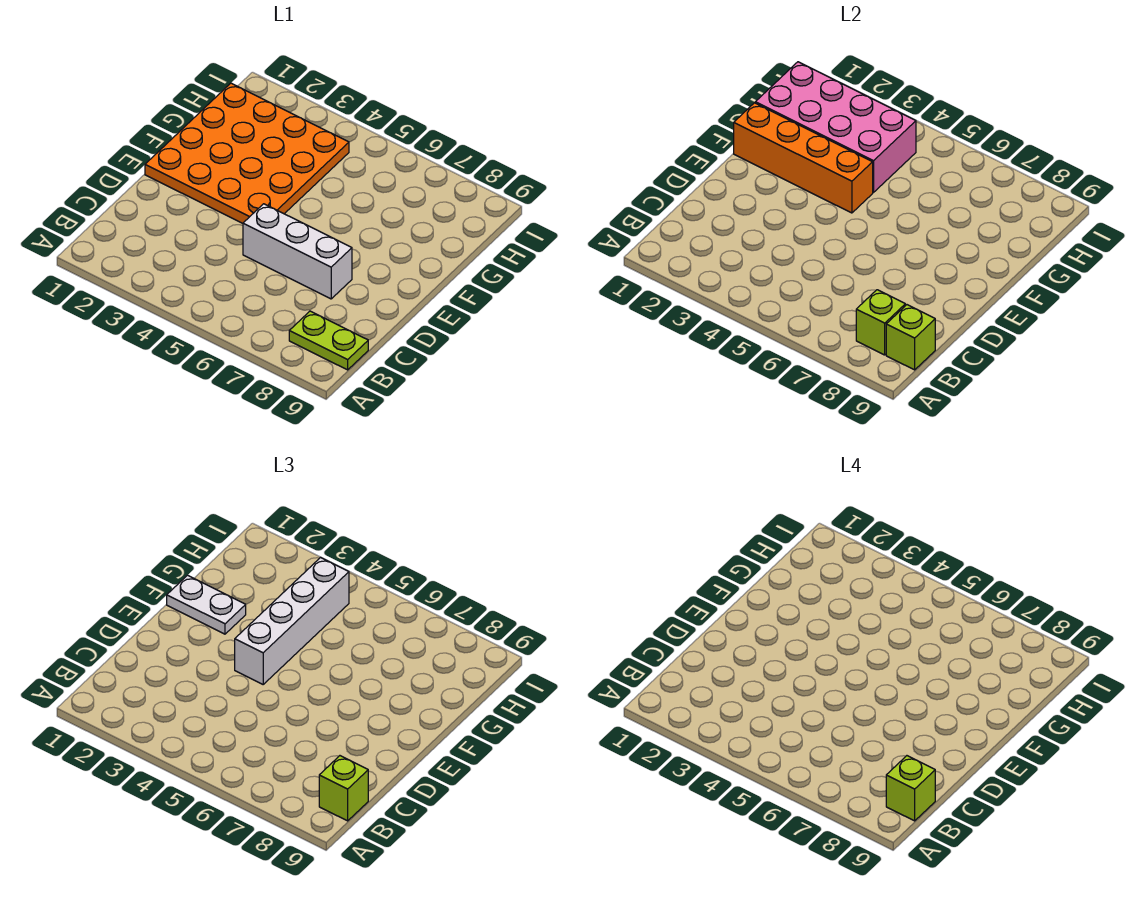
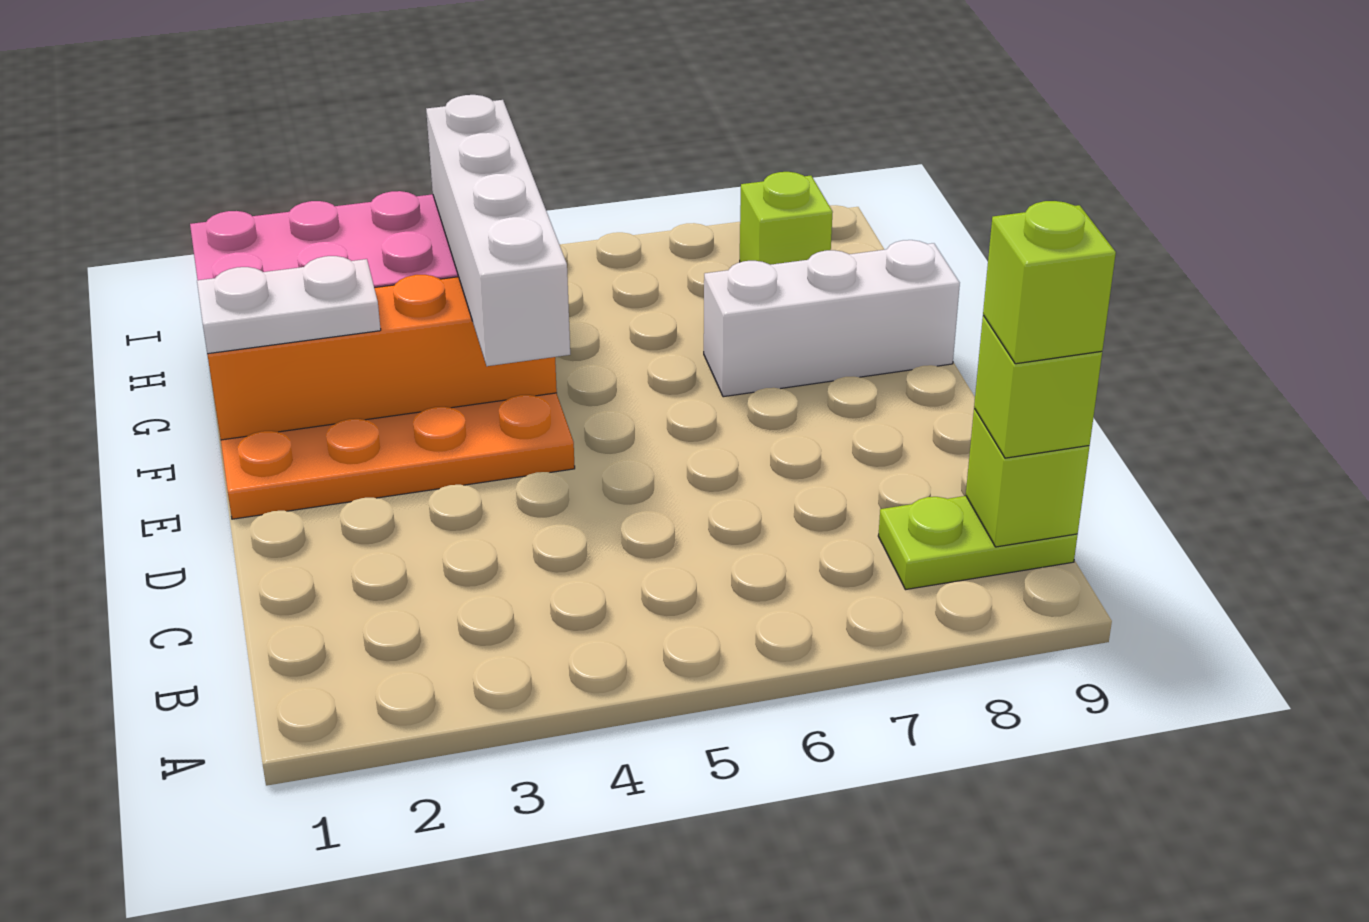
lime 1x1 brick [856,290,905,355] -> lime 1x1 brick moved to [740,172,833,265]
white 1x3 brick [243,204,352,299] -> white 1x3 brick moved to [704,240,960,397]

